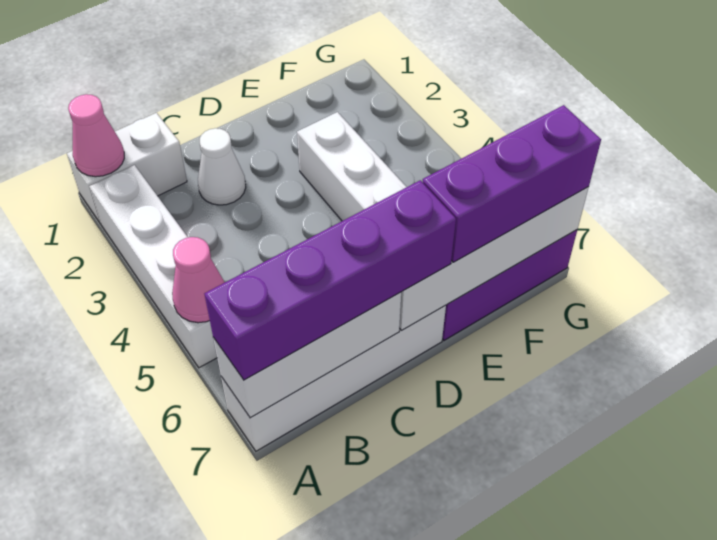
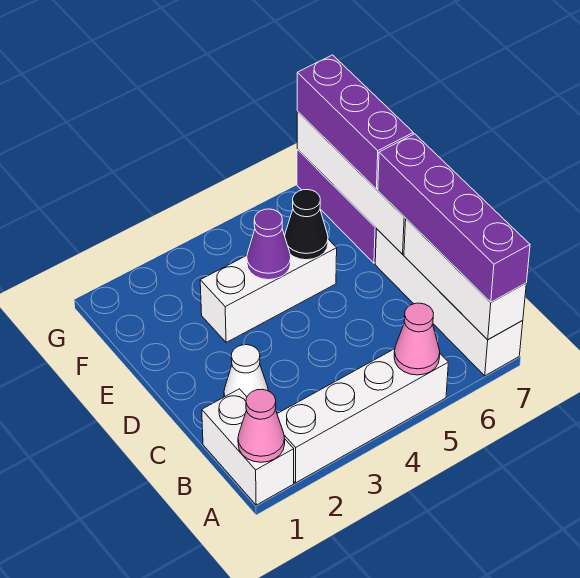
none -> purple 1x1 cone [247,209,291,280]
none -> black 1x1 cone [285,190,328,260]

